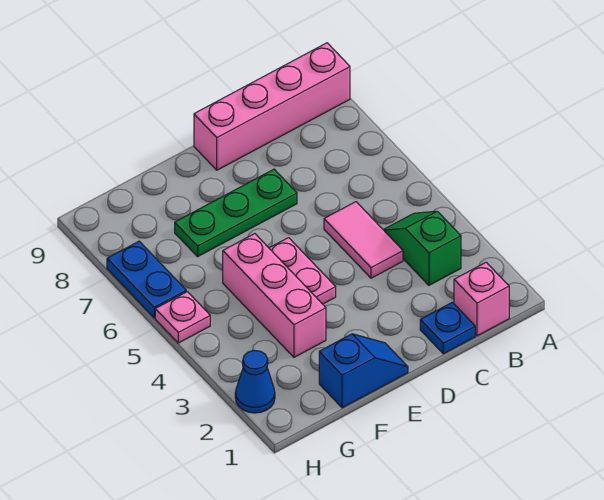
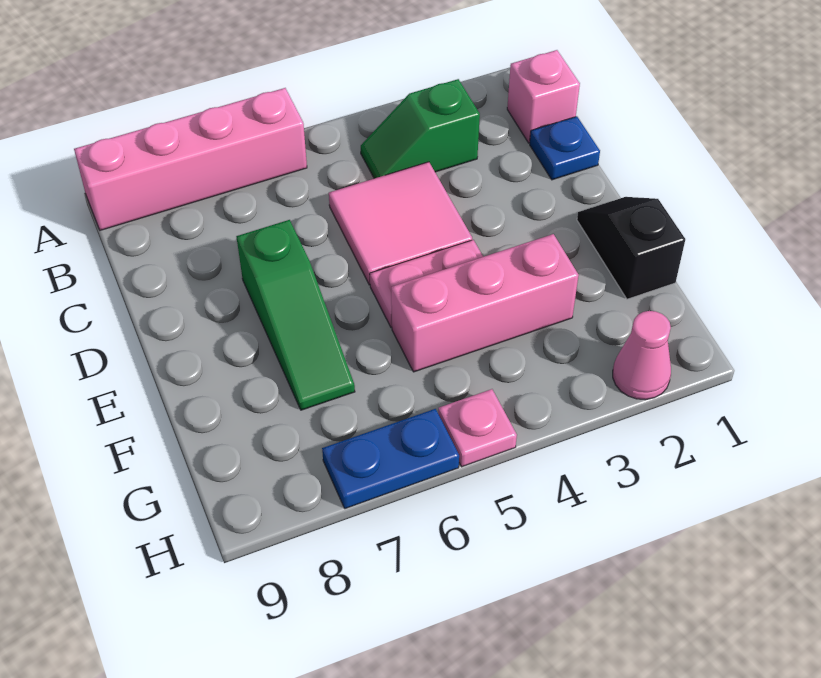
pink 1x4 brick [194,43,350,170] -> pink 1x4 brick turned to [74,88,307,230]
pink 1x2 tile [324,202,403,278] -> pink 2x2 tile [329,162,472,285]
green 1x3 plate [175,169,297,257] -> green 1x3 slope [236,220,355,410]
blue 1x2 slope [319,334,408,408] -> black 1x2 slope [577,197,685,299]
blue 1x1 cone [235,351,275,413] -> pink 1x1 cone [613,311,671,400]

